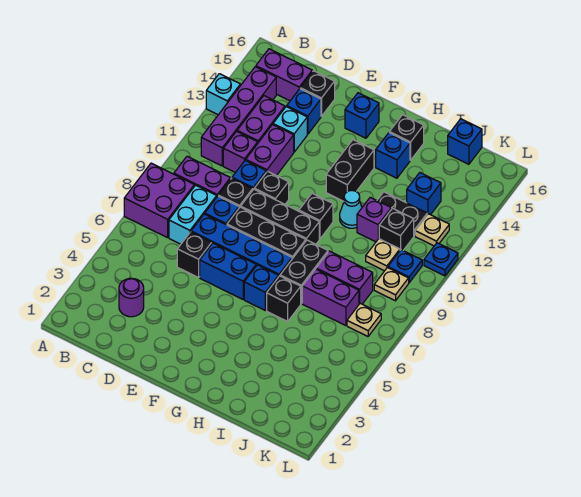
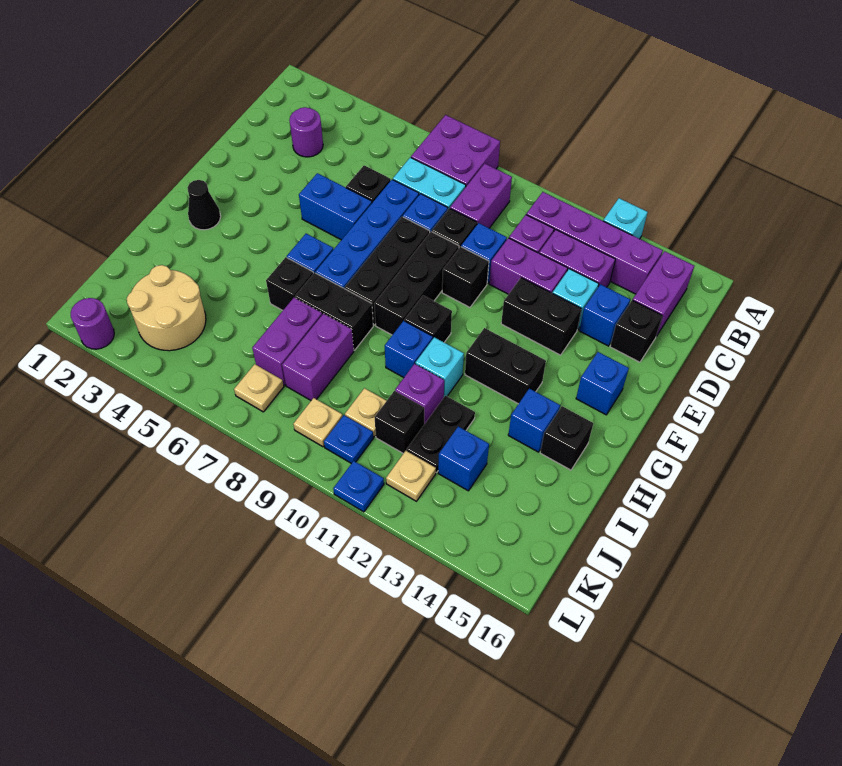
blue 1x2 brick [200,243,256,299] -> blue 1x2 brick turned to [299,173,372,240]
none -> black 1x2 brick [501,278,581,355]
none -> black 1x1 cone [187,180,221,230]
cyan 1x1 cone [340,190,362,228] -> cyan 1x1 brick [415,337,464,397]
none -> tan 2x2 round brick [127,265,206,351]
blue 1x1 brick [448,119,482,164] -> blue 1x1 brick moved to [385,321,433,378]
none -> purple 1x1 round brick [71,298,114,349]

